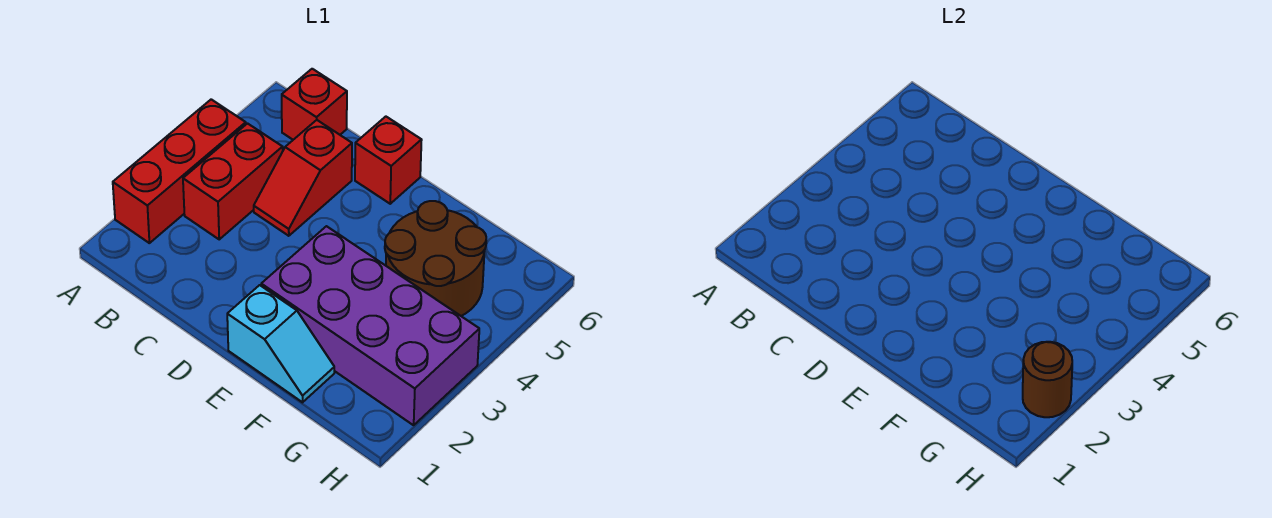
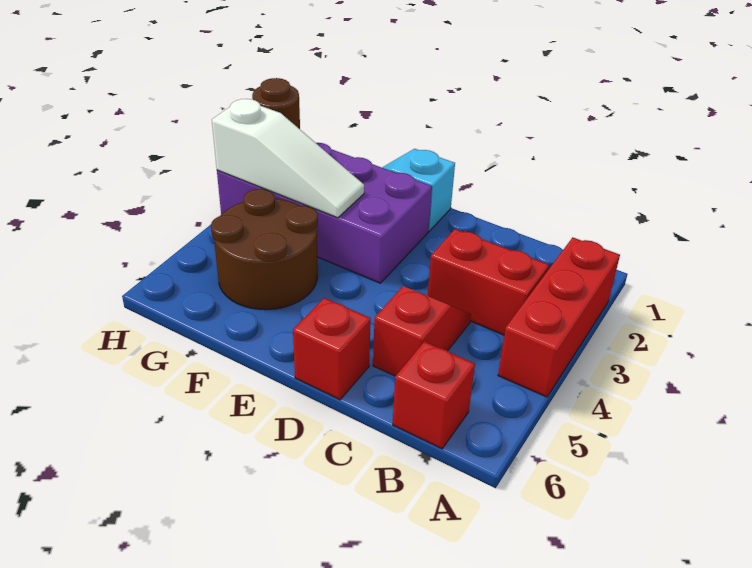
red 1x2 brick [183,124,283,239] -> red 1x2 brick turned to [428,229,549,335]
none -> white 1x3 slope [212,99,364,218]

